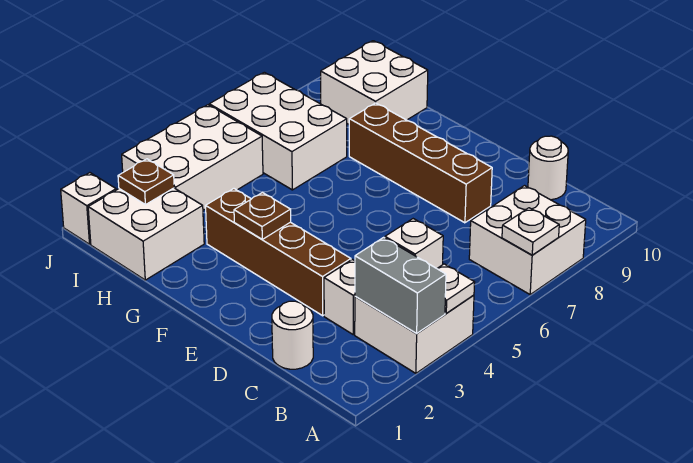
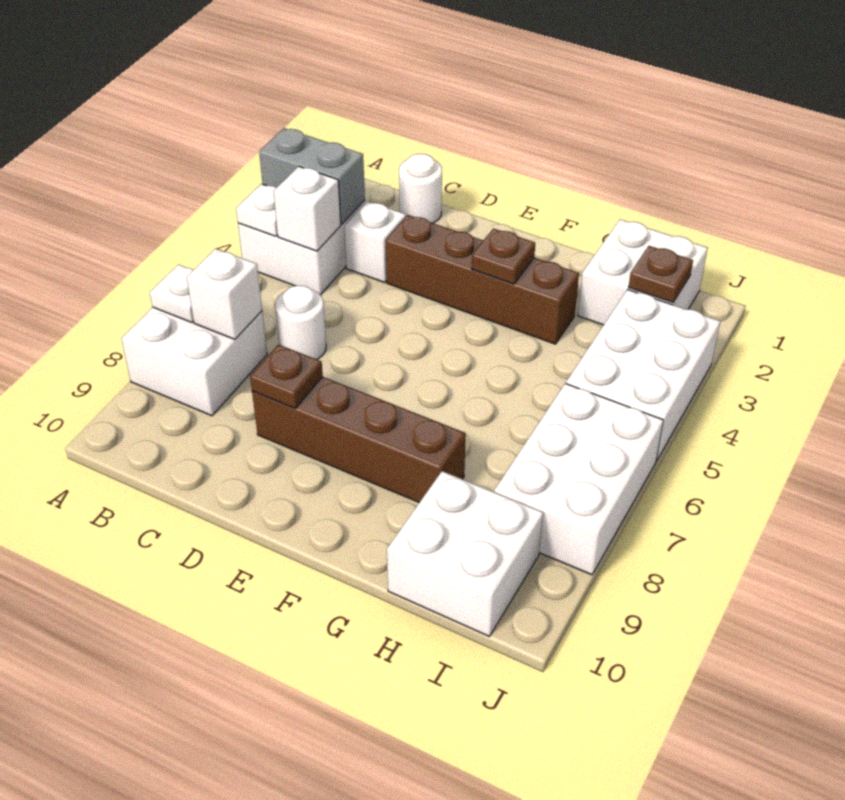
white 1x1 round brick [528,136,568,200] -> white 1x1 round brick moved to [275,285,326,360]
none -> brown 1x1 plate [250,345,323,409]
white 2x3 brick [209,72,347,190] -> white 2x3 brick turned to [494,383,663,575]
white 1x1 brick [61,173,116,244] -> white 1x1 brick moved to [187,249,262,339]

